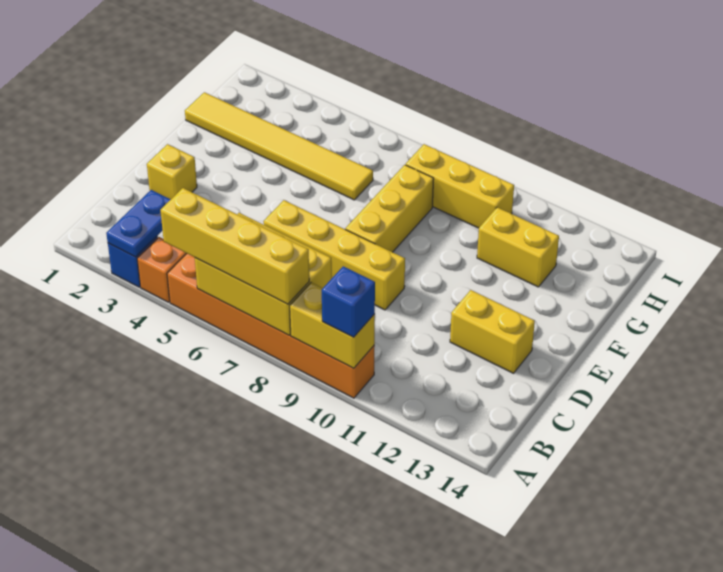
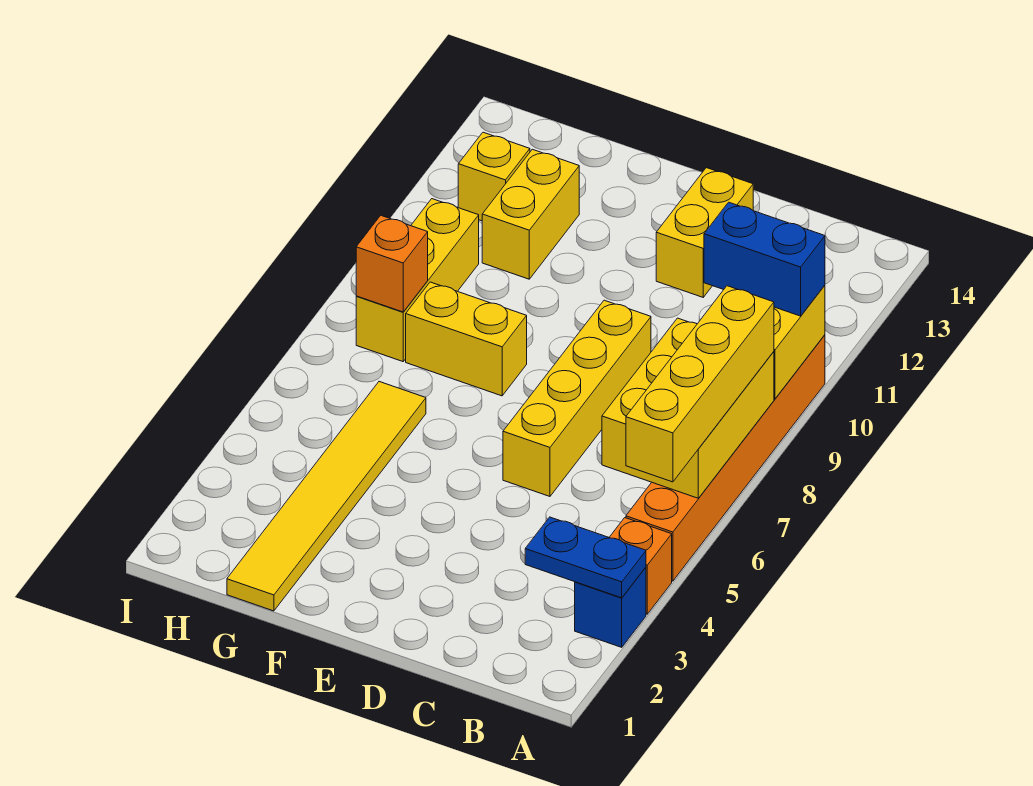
blue 1x1 brick [322,266,375,337] -> blue 1x2 brick [704,202,825,316]
yellow 1x1 brick [147,144,197,199] -> yellow 1x1 brick moved to [458,132,530,221]
yellow 1x3 brick [345,165,434,252] -> yellow 1x2 brick [406,282,527,396]
none -> orange 1x1 brick [356,215,428,312]

